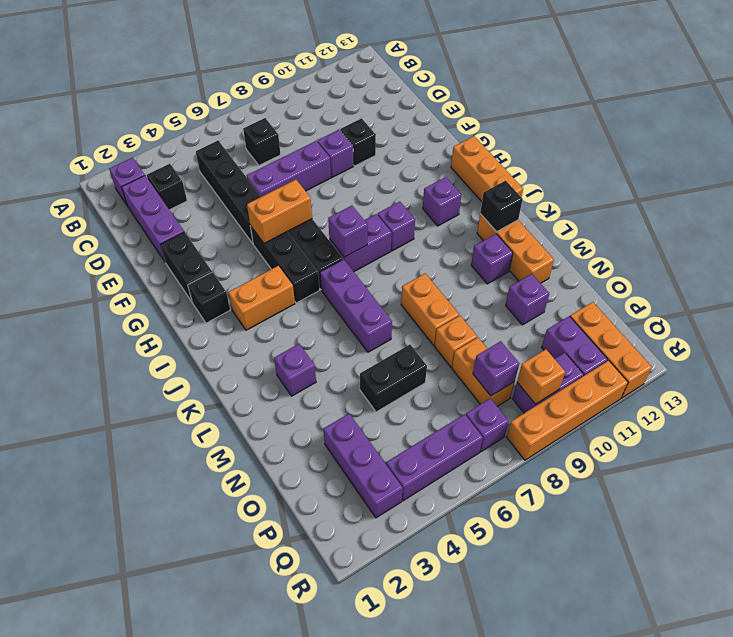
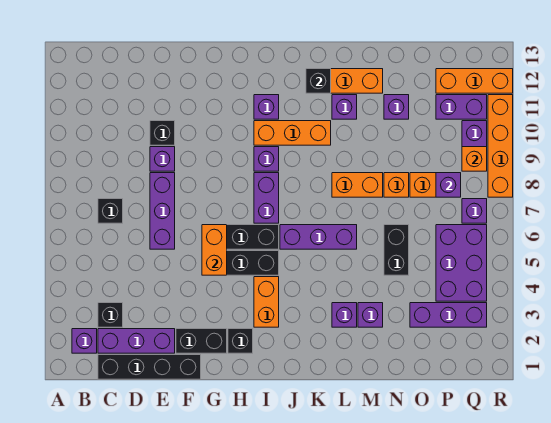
black 1x4 brick [196,141,261,244] -> black 1x4 brick moved to [98,355,201,379]
orange 1x3 brick [451,136,523,202] -> orange 1x3 brick moved to [254,121,331,145]
purple 1x1 brick [328,206,368,257] -> purple 1x1 brick moved to [358,303,383,327]
purple 1x3 brick [386,414,483,501] -> purple 2x3 brick [436,225,487,301]

